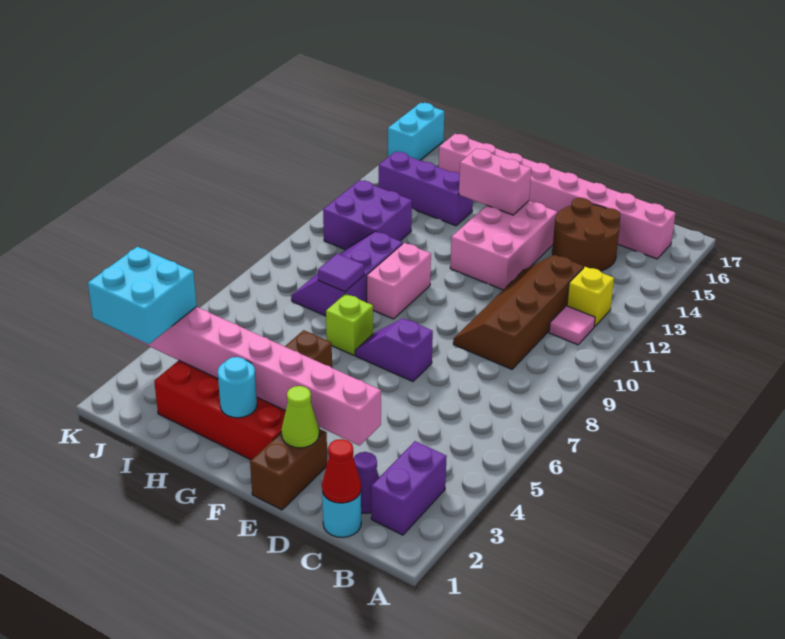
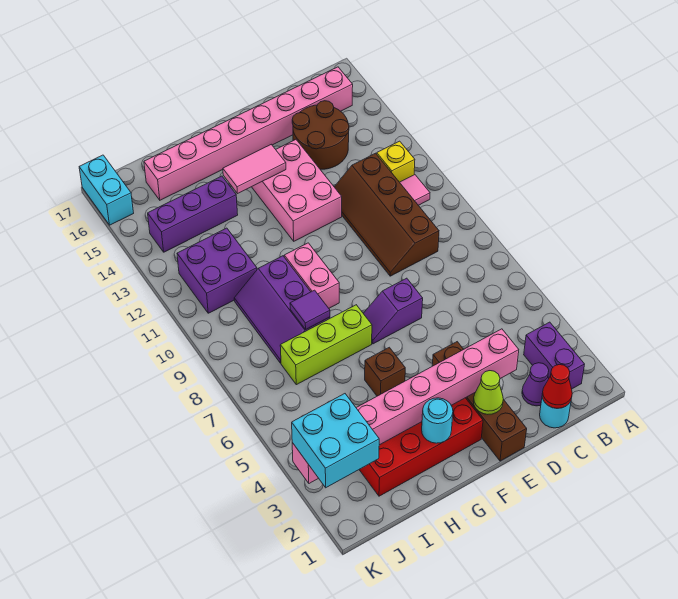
brown 1x2 brick [250,429,327,510] -> brown 1x4 brick [432,342,527,461]
pink 1x2 brick [459,149,531,215] -> pink 1x2 tile [223,145,286,193]
lime 1x1 brick [326,294,373,355] -> lime 1x3 brick [280,305,372,385]

